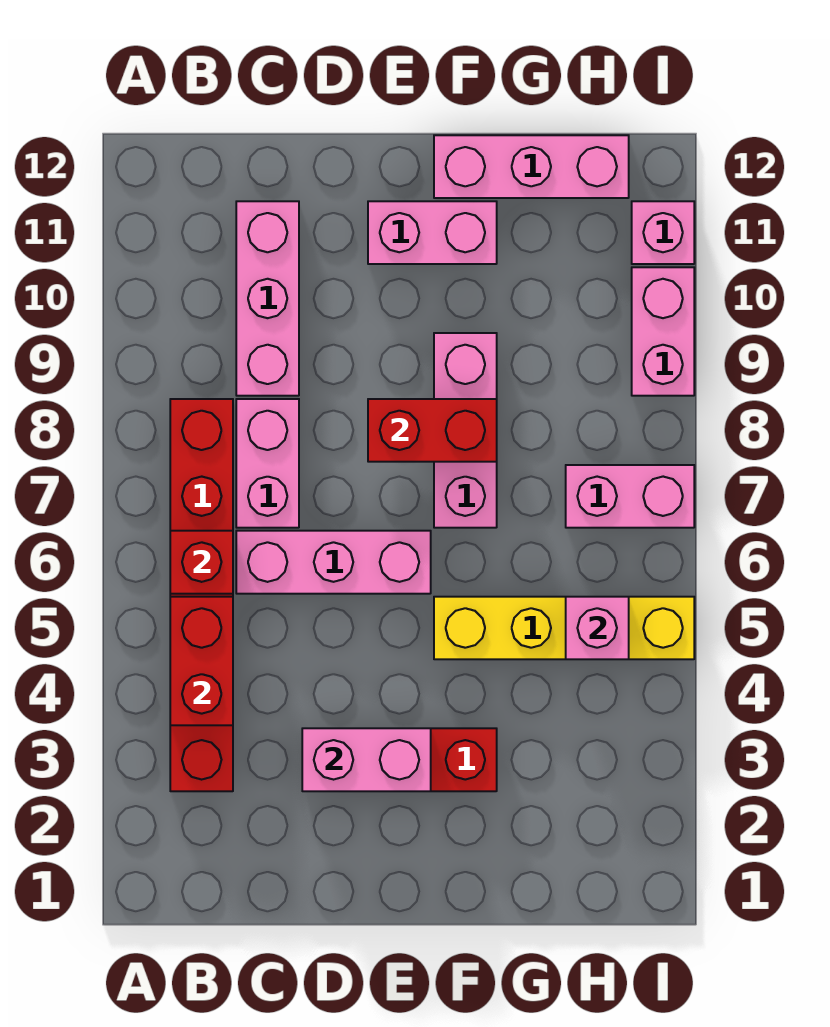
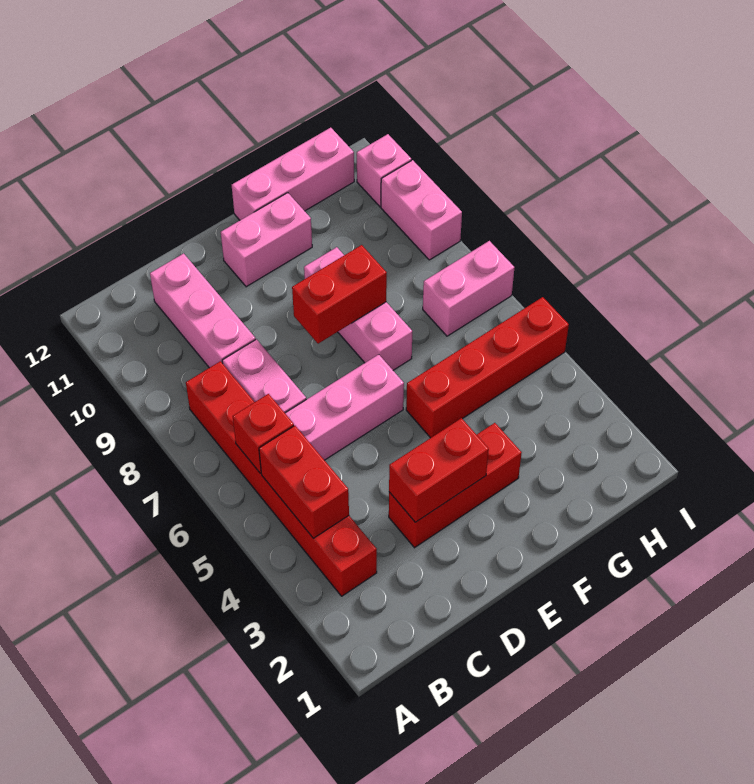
pink 1x2 brick [302,728,431,791] -> red 1x2 brick [389,418,489,522]
yellow 1x4 brick [434,597,694,659] -> red 1x4 brick [406,297,569,438]
pink 1x1 brick [566,597,629,659] -> none

